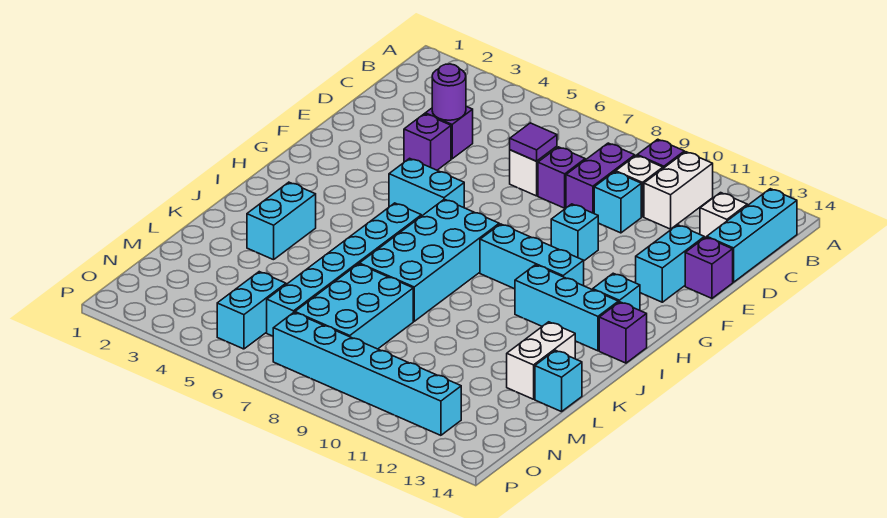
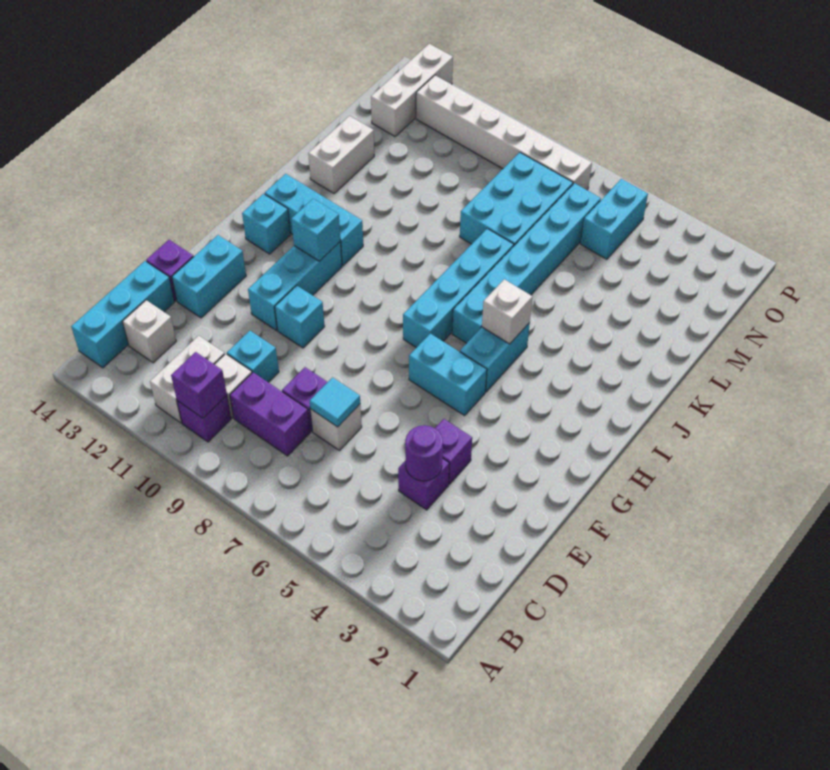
purple 1x2 brick [566,143,635,213] -> purple 1x2 brick turned to [230,372,310,456]
purple 1x1 tile [510,123,557,161] -> cyan 1x1 tile [310,378,360,427]
cyan 2x4 brick [359,199,499,321] -> cyan 1x4 brick [403,229,514,348]
cyan 1x3 brick [480,224,584,289] -> cyan 1x3 brick turned to [248,242,342,330]
none -> white 1x1 brick [482,279,532,344]
purple 1x1 brick [599,302,647,363] -> purple 1x1 brick moved to [171,352,227,418]
cyan 1x2 brick [247,182,316,260] -> cyan 1x2 brick moved to [460,323,530,392]
cyan 1x1 brick [535,350,582,412] -> cyan 1x1 brick moved to [291,199,340,261]
none -> white 1x3 brick [371,44,453,136]
cyan 1x6 brick [273,313,461,435] -> white 1x6 brick [416,75,592,190]

